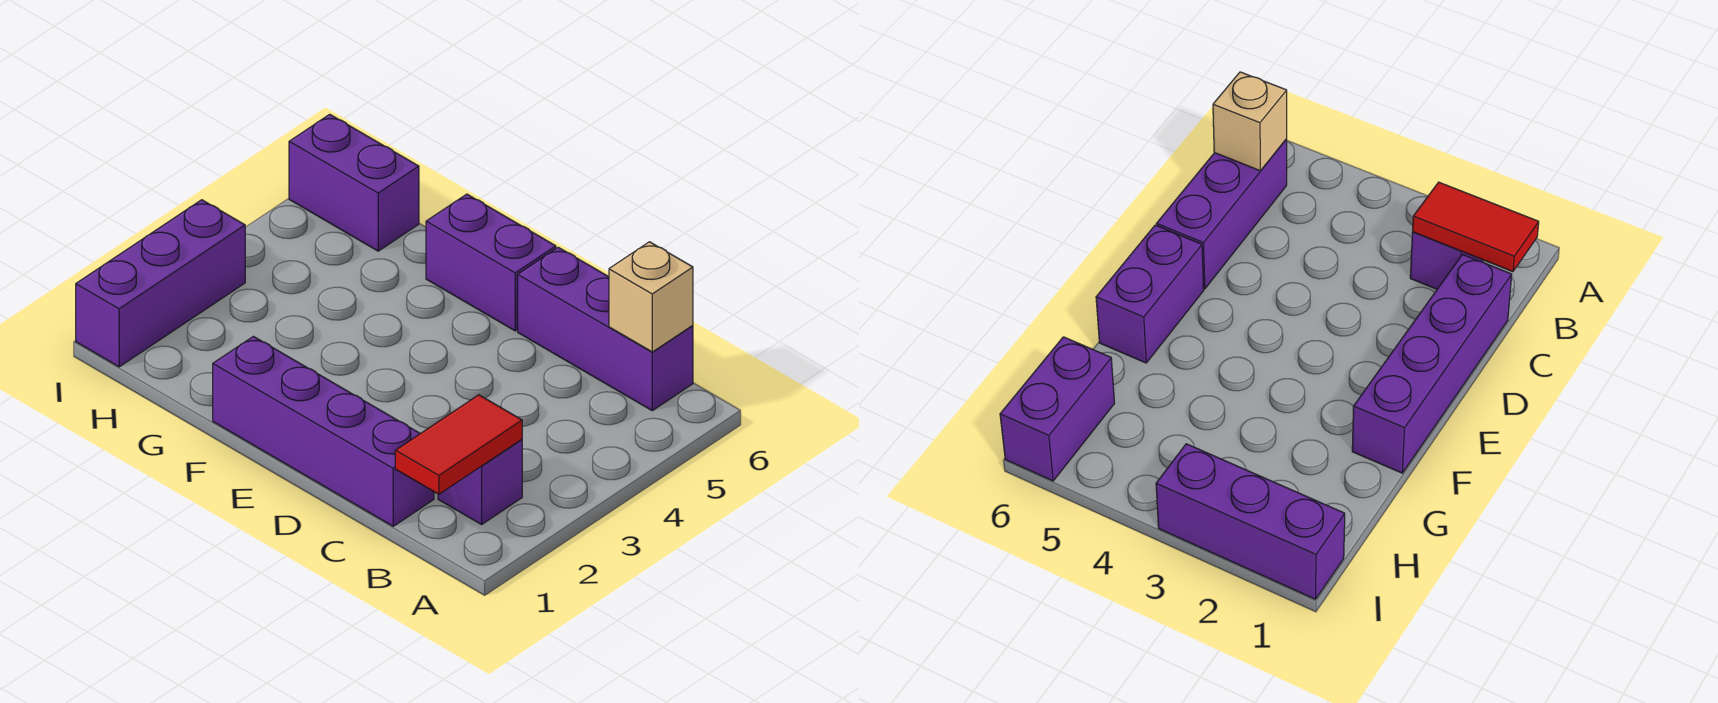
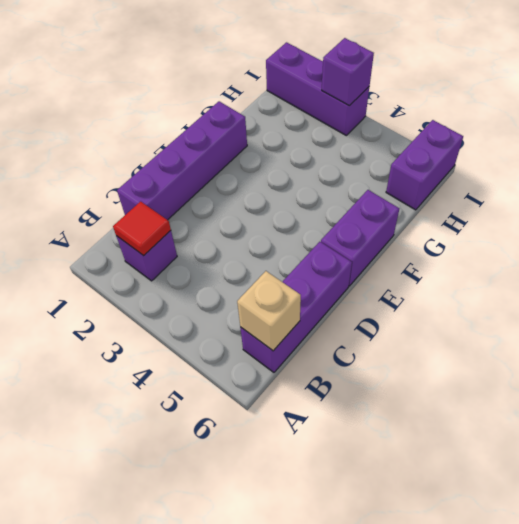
red 1x2 tile [395,395,522,494] -> red 1x1 tile [113,201,171,256]
none -> purple 1x1 brick [322,38,374,106]

